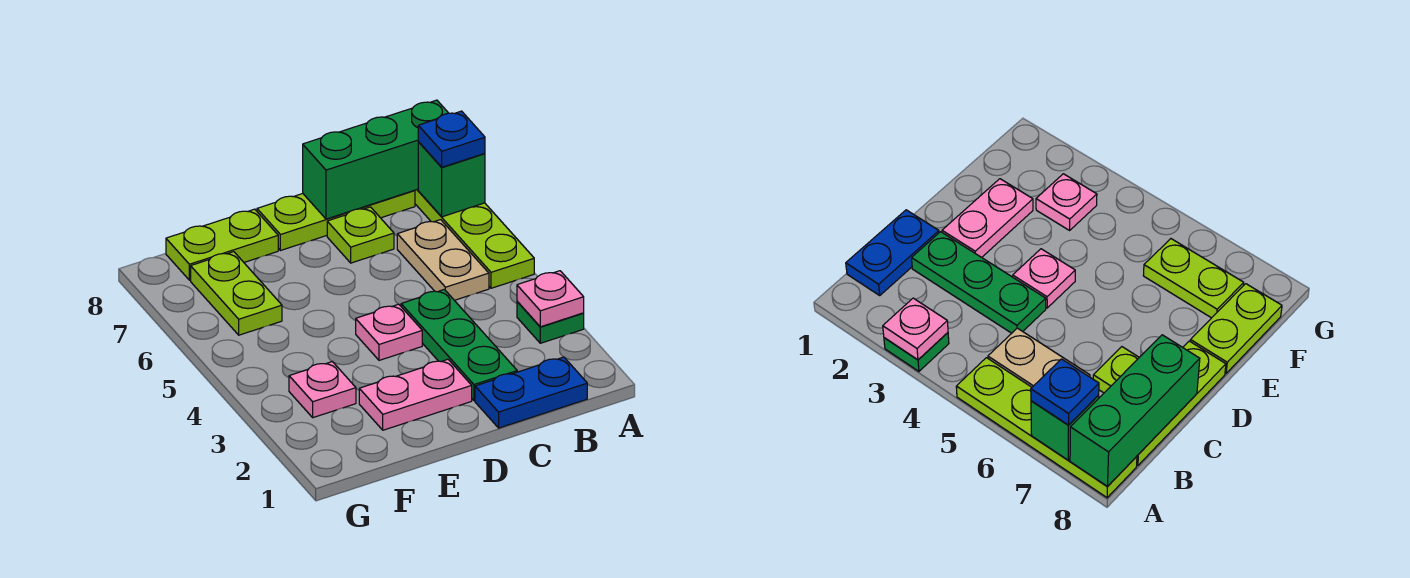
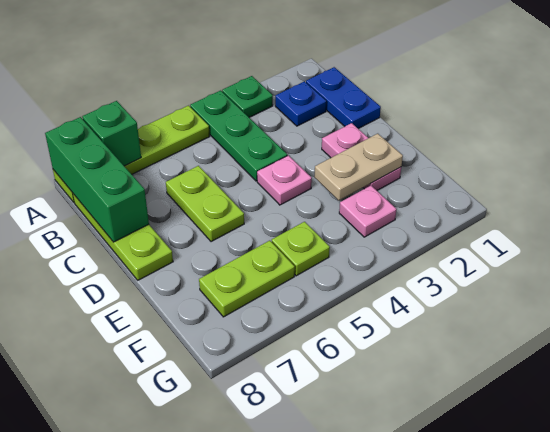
pink 1x1 plate [517,271,584,327] -> none
blue 1x1 plate [418,111,485,167] -> blue 1x1 plate moved to [275,81,326,126]
tan 1x2 plate [397,220,489,300] -> tan 1x2 plate moved to [314,134,403,200]
green 1x3 plate [401,289,517,400] -> green 1x3 plate turned to [190,91,287,181]
lime 1x1 plate [327,207,394,263] -> lime 1x1 plate moved to [272,222,330,276]
lime 1x2 plate [166,209,278,280] -> lime 1x2 plate moved to [166,166,244,242]

